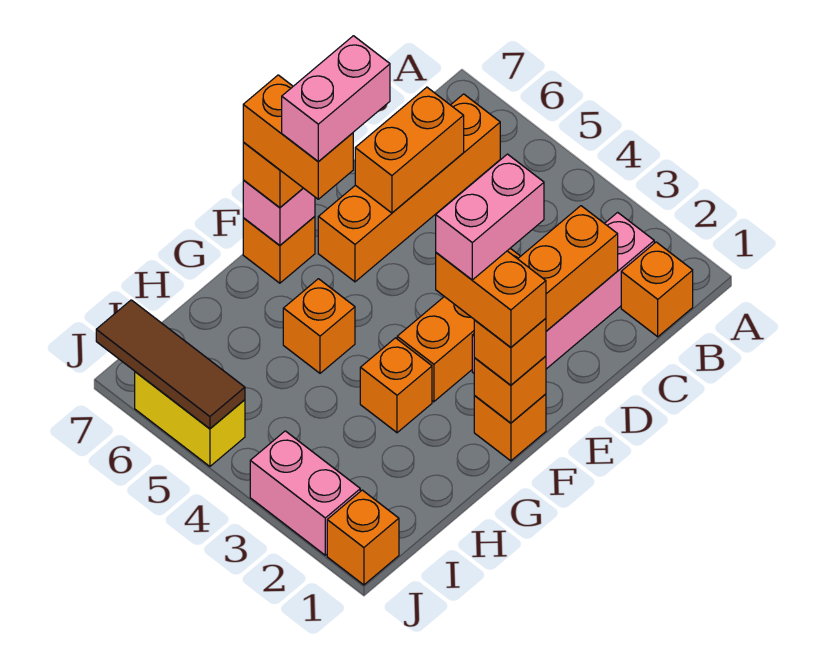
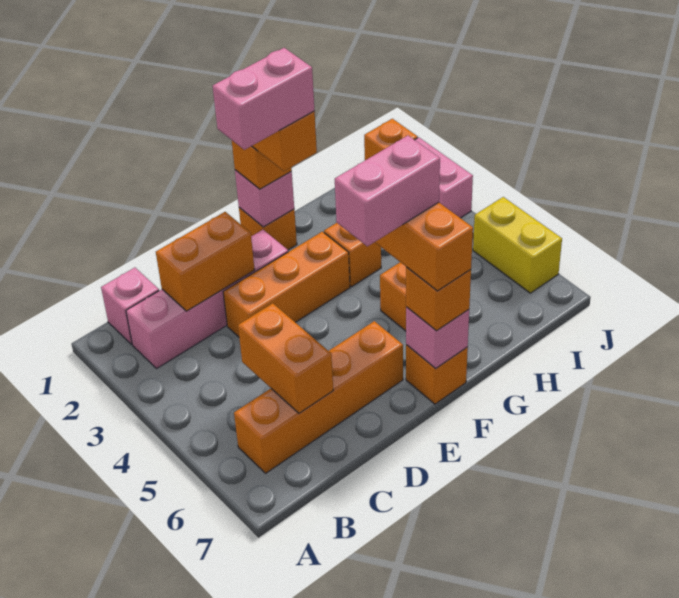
orange 1x1 brick [621,242,693,337] -> pink 1x1 brick [101,268,159,344]
orange 1x2 brick [355,87,464,213] -> orange 1x2 brick turned to [238,303,333,413]
orange 1x1 brick [474,356,546,423] -> pink 1x1 brick [235,170,294,227]
brown 1x3 tile [96,300,245,429] -> none

